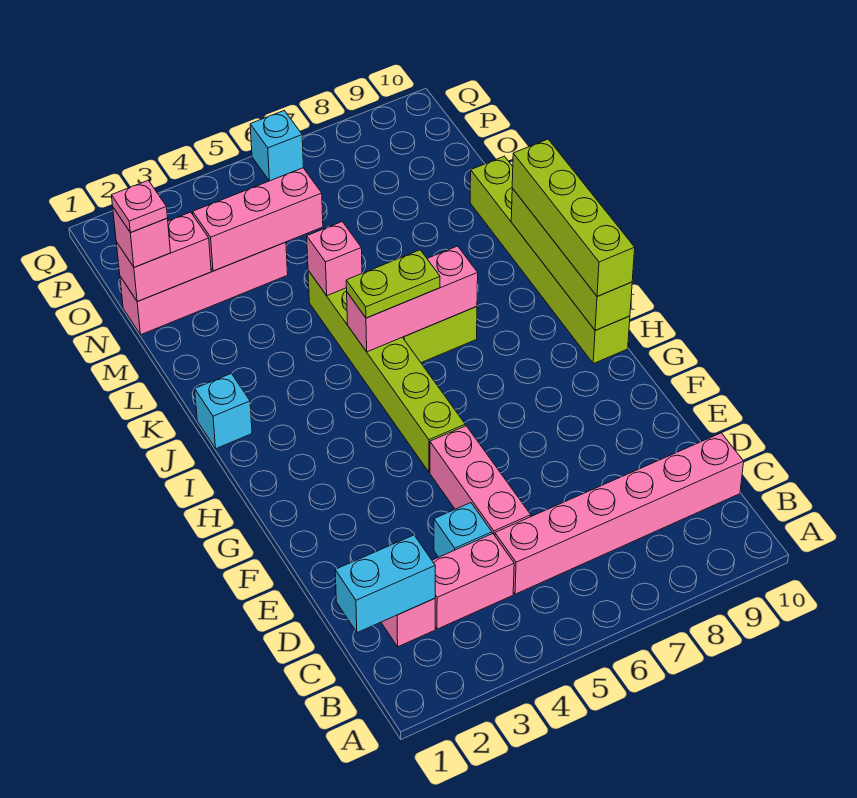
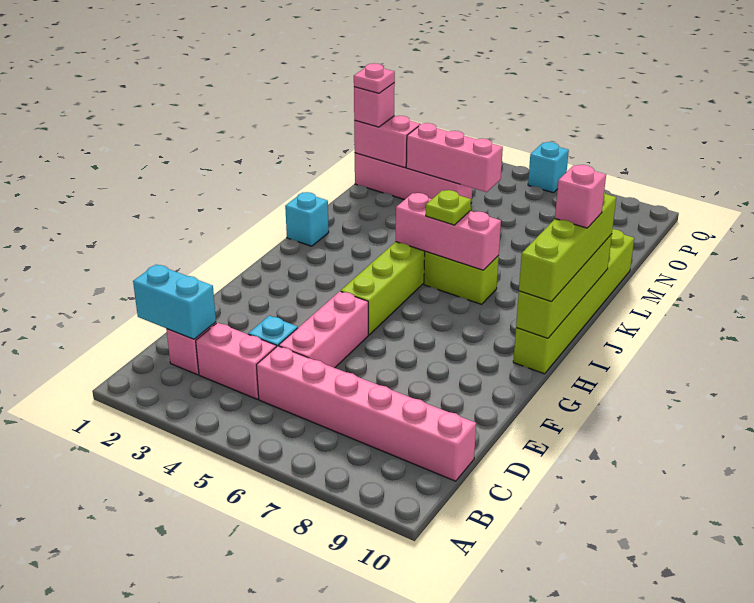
lime 1x2 plate [346,250,440,318] -> lime 1x1 plate [426,190,471,225]
pink 1x1 brick [307,222,362,296] -> pink 1x1 brick moved to [555,165,606,228]

